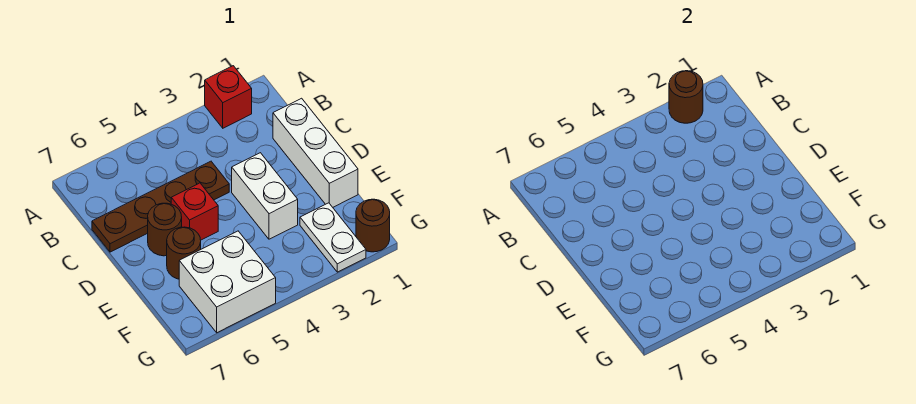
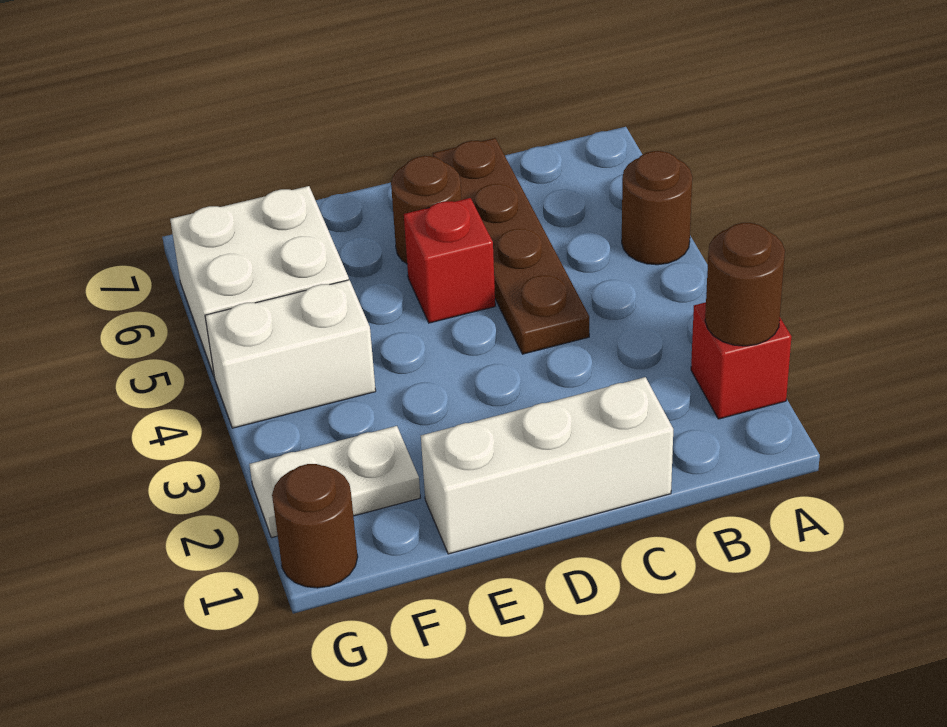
white 1x2 brick [232,153,298,239] -> white 1x2 brick moved to [205,280,376,428]
brown 1x1 round brick [167,227,201,279] -> brown 1x1 round brick moved to [622,151,692,265]

